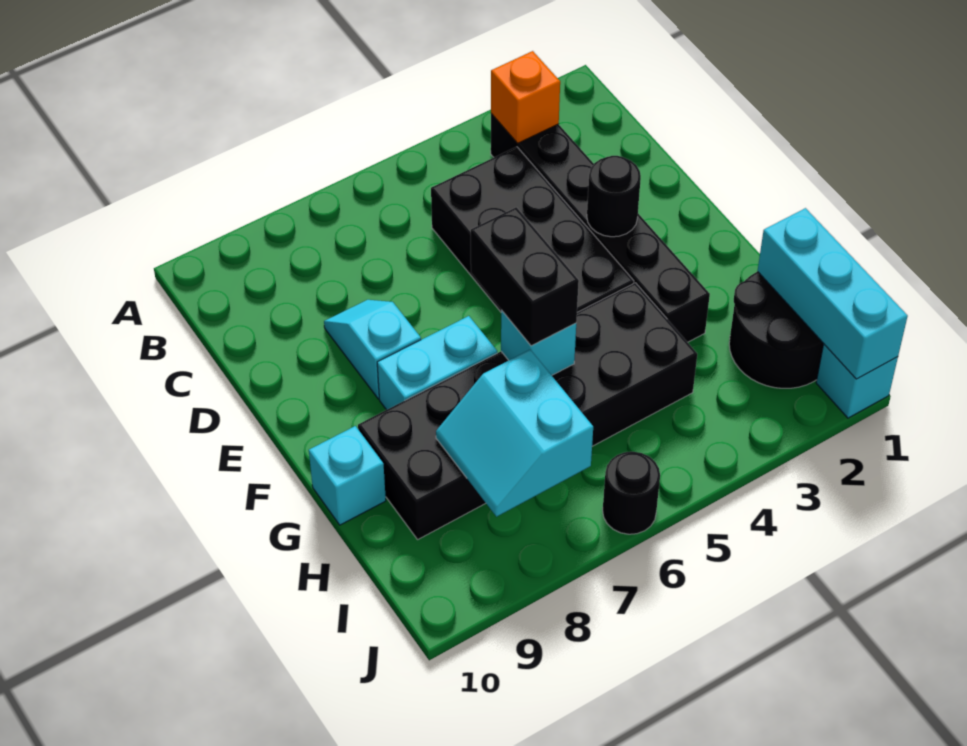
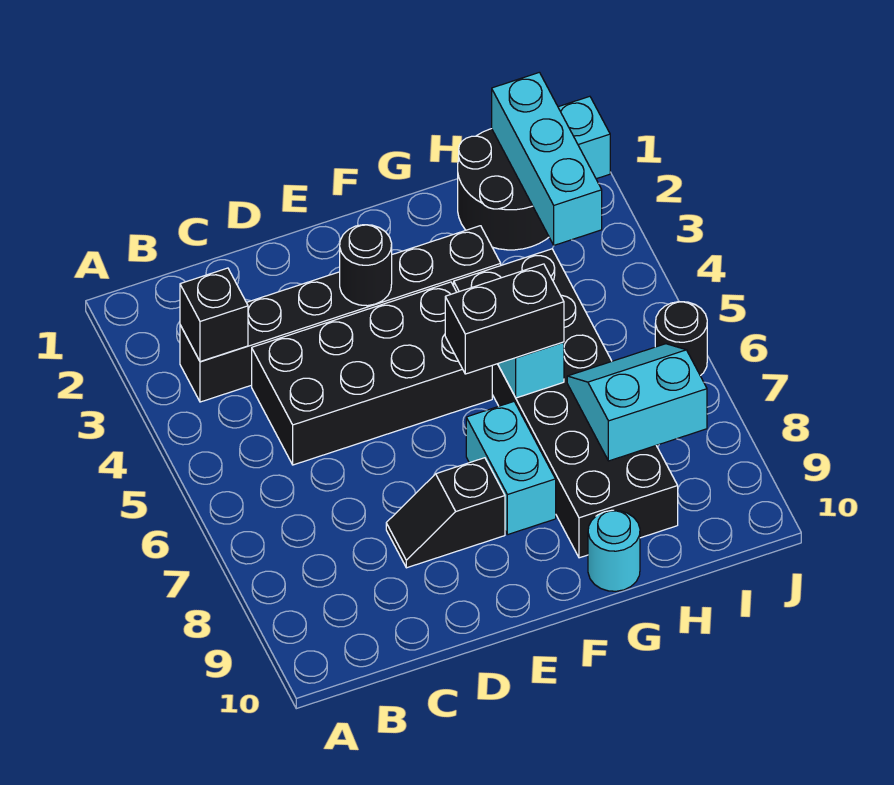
orange 1x1 brick [491,51,560,143] -> black 1x1 brick [180,268,248,362]
cyan 1x2 slope [324,300,421,399] -> black 1x2 slope [386,458,505,568]
cyan 1x1 brick [309,426,386,525] -> cyan 1x1 round brick [588,510,640,591]
cyan 1x3 brick [758,208,908,379] -> cyan 1x3 brick turned to [492,72,602,245]
cyan 2x2 slope [436,350,593,517] -> cyan 2x2 slope turned to [567,344,707,461]

